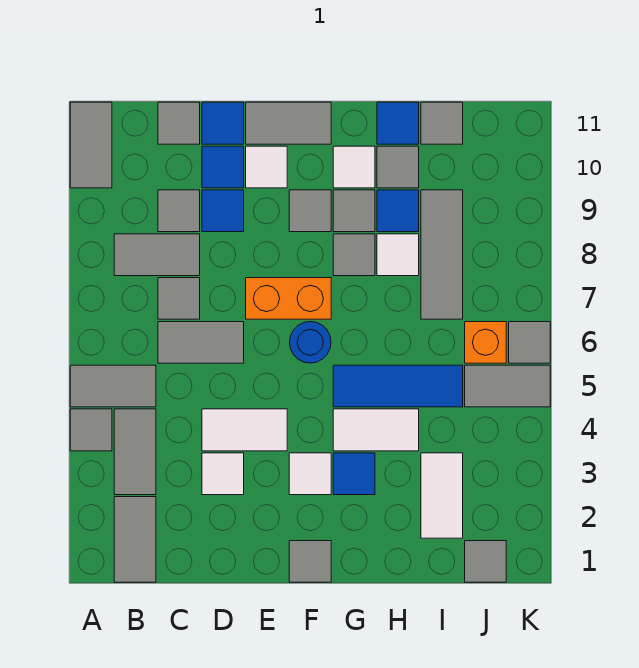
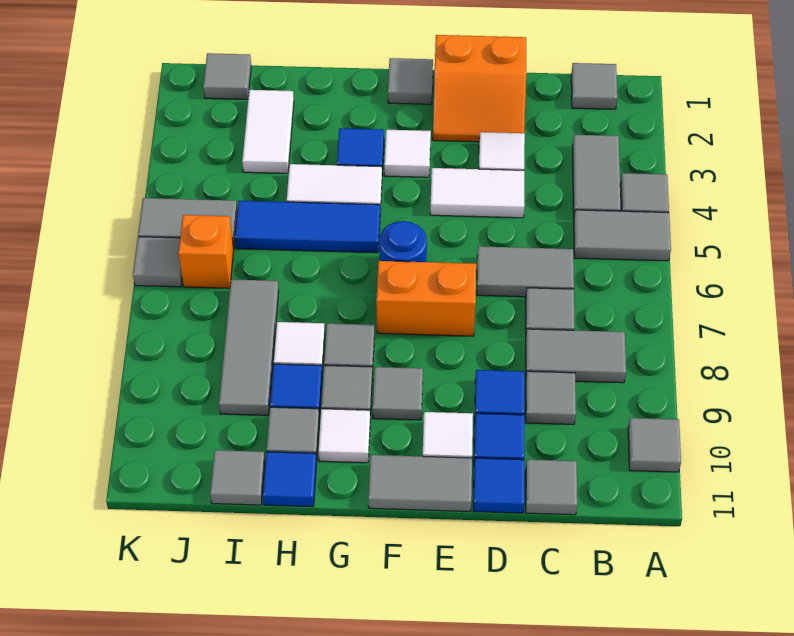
grey 1x2 tile [70,102,112,188] -> grey 1x1 tile [628,418,681,472]
grey 1x2 tile [114,497,156,582] -> grey 1x1 tile [571,63,617,109]
none -> orange 2x2 slope [433,35,526,142]

